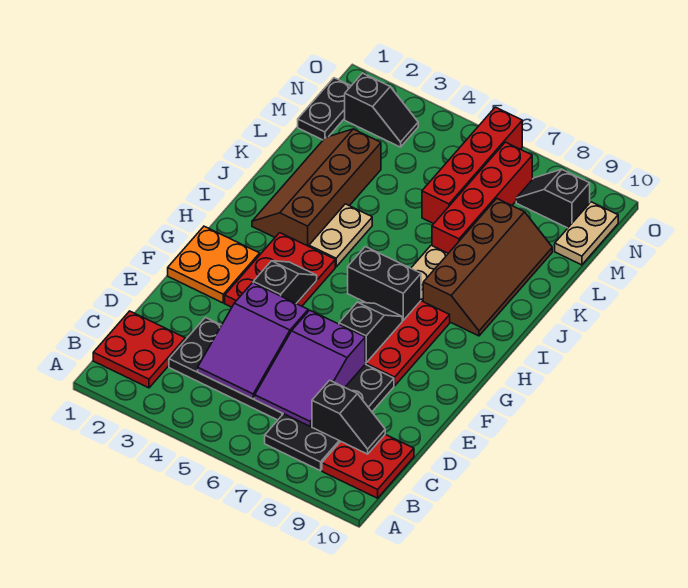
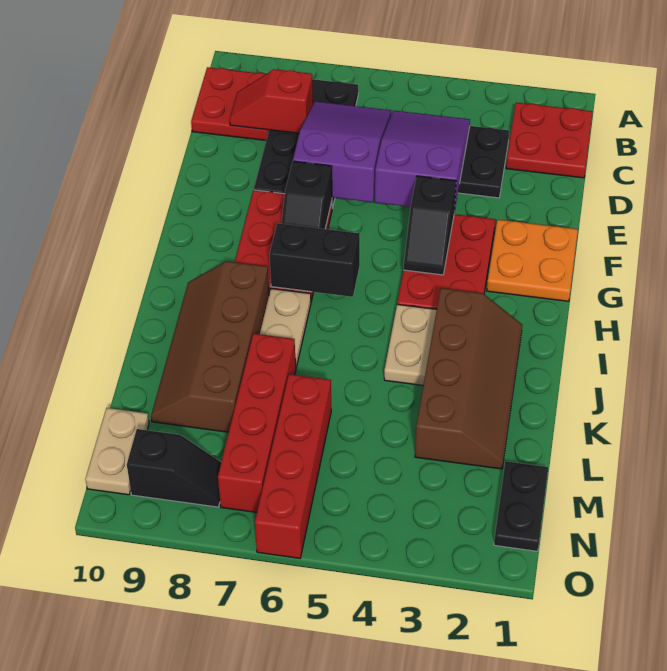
black 1x2 slope [312,380,385,454] -> red 1x2 slope [230,69,313,133]
black 1x2 slope [345,73,418,147] -> none

